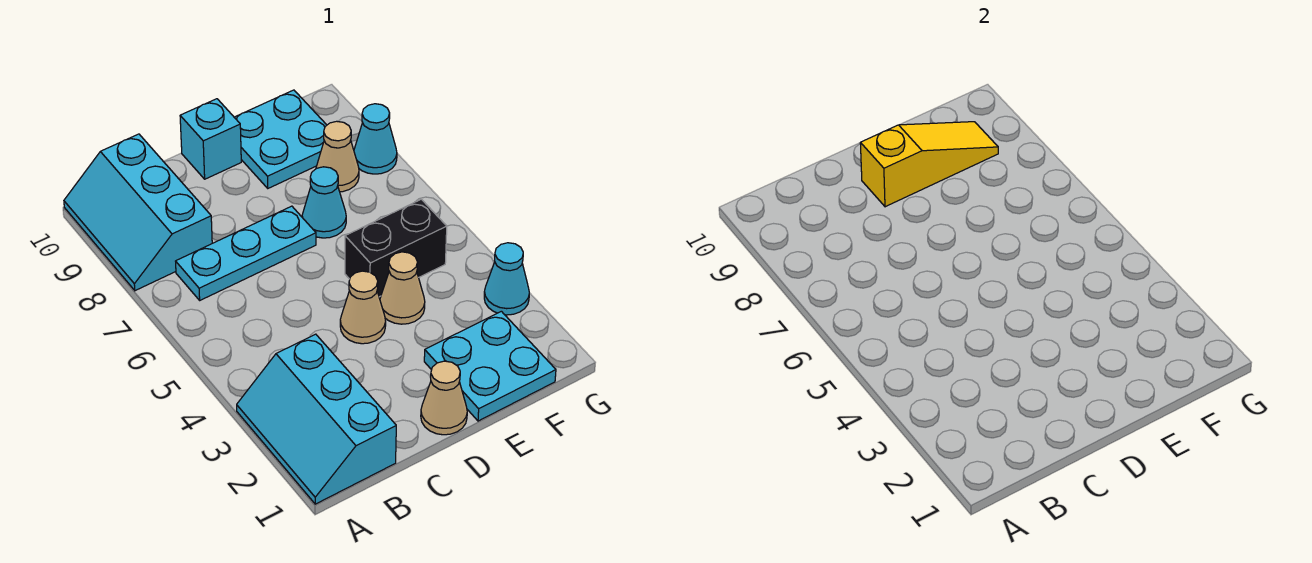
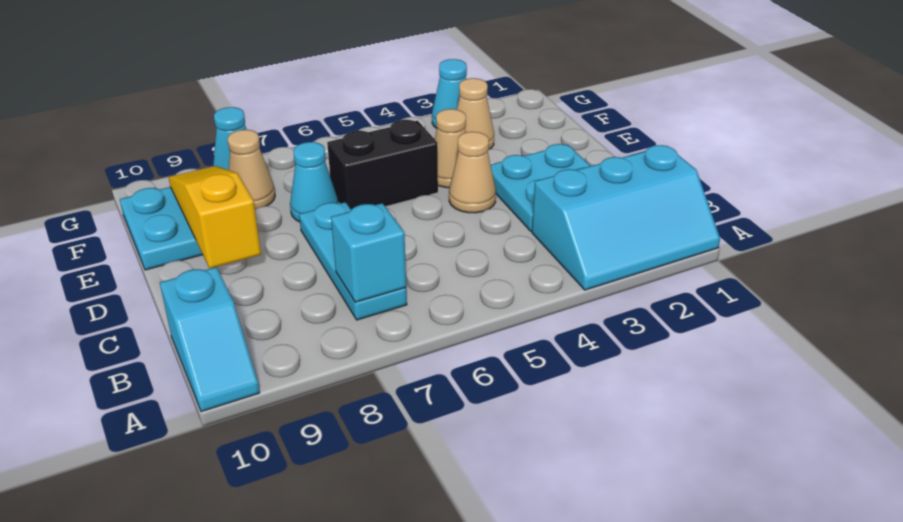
cyan 2x3 slope [64,134,212,291] -> cyan 1x2 slope [160,267,260,412]
tan 1x1 cone [421,361,467,435] -> tan 1x1 cone moved to [457,78,494,149]
cyan 1x1 brick [180,99,241,179] -> cyan 1x1 brick moved to [331,203,406,302]
cyan 2x2 plate [424,311,556,421] -> cyan 2x2 plate moved to [491,144,591,231]
black 1x2 brick [345,199,447,297] -> black 1x2 brick turned to [327,120,438,209]

